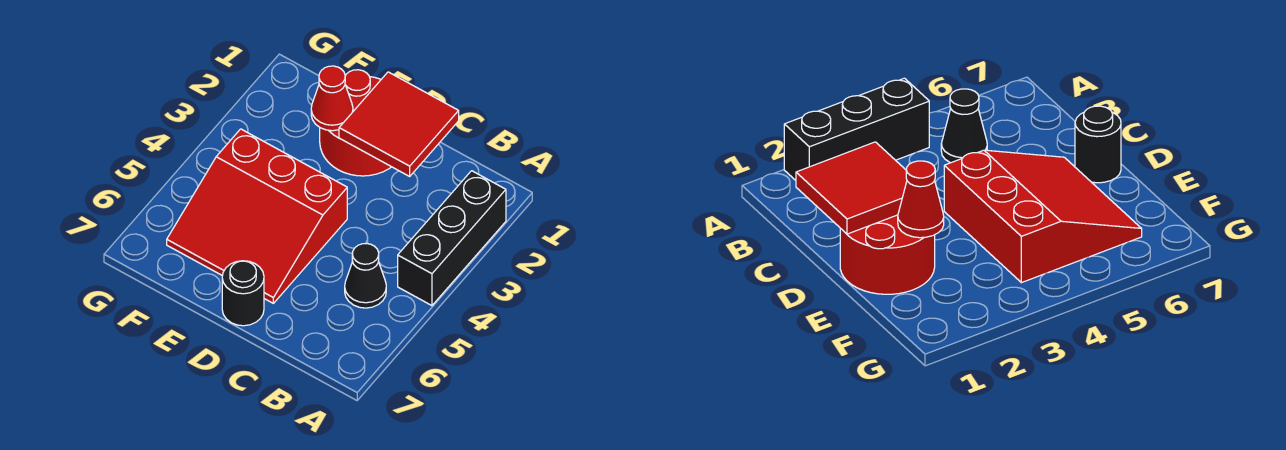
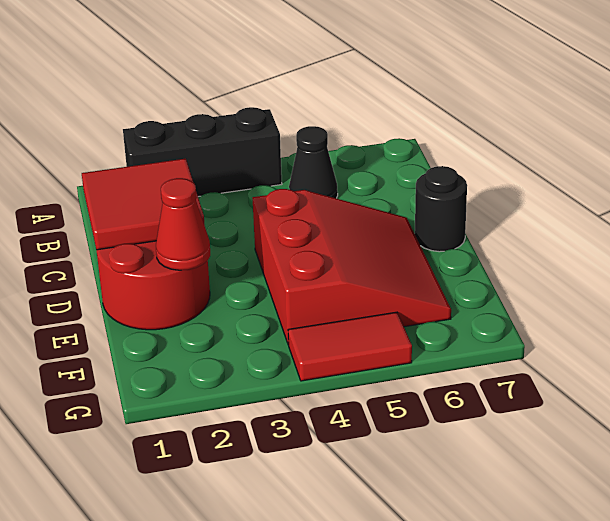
none -> red 1x2 tile [288,312,412,381]

